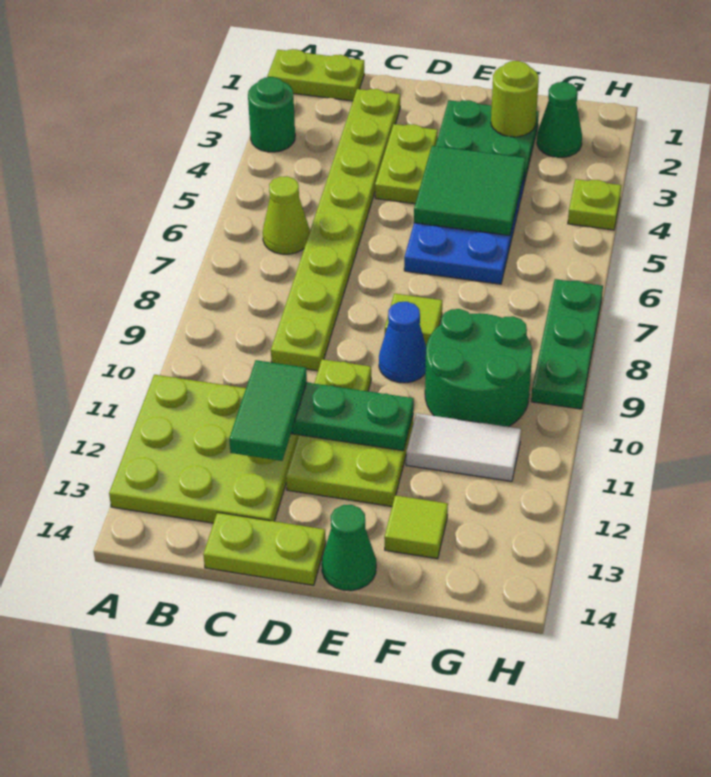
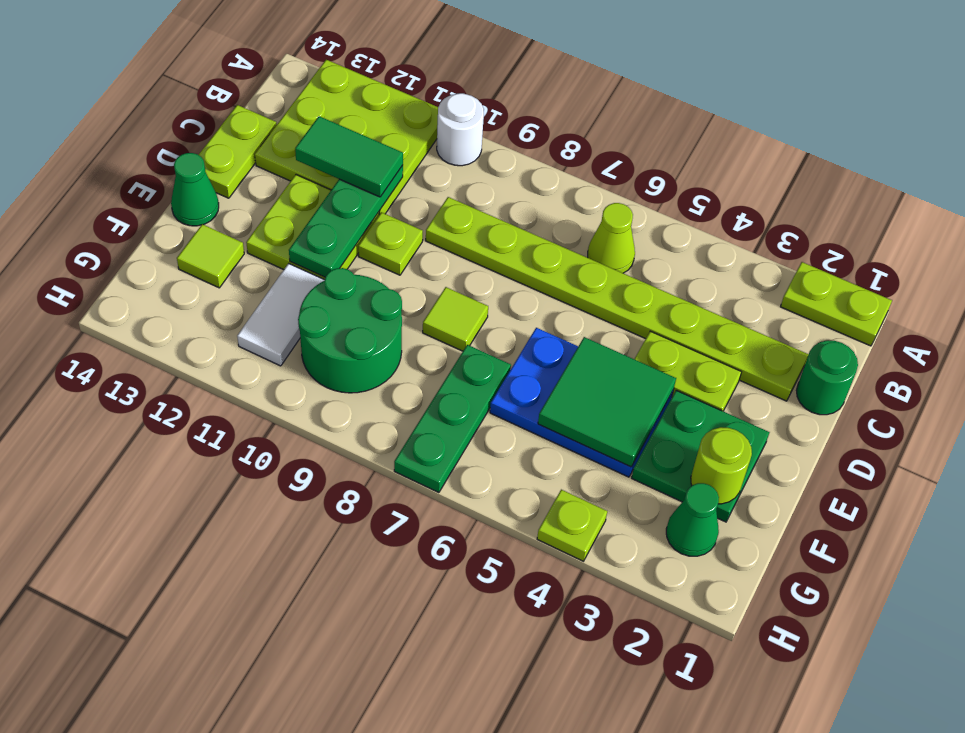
lime 1x2 plate [267,49,364,101] -> lime 1x2 plate turned to [781,262,892,346]
green 1x1 round brick [248,77,295,152] -> green 1x1 round brick moved to [796,340,858,415]
none -> white 1x1 round brick [437,93,484,166]
blue 1x1 cone [379,302,426,383] -> none
green 1x3 plate [531,279,603,409] -> green 1x3 plate turned to [394,345,511,493]

